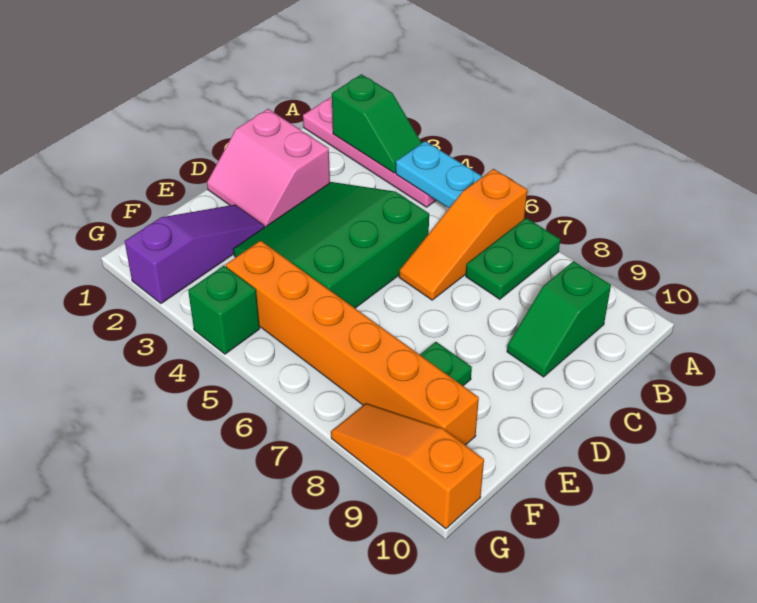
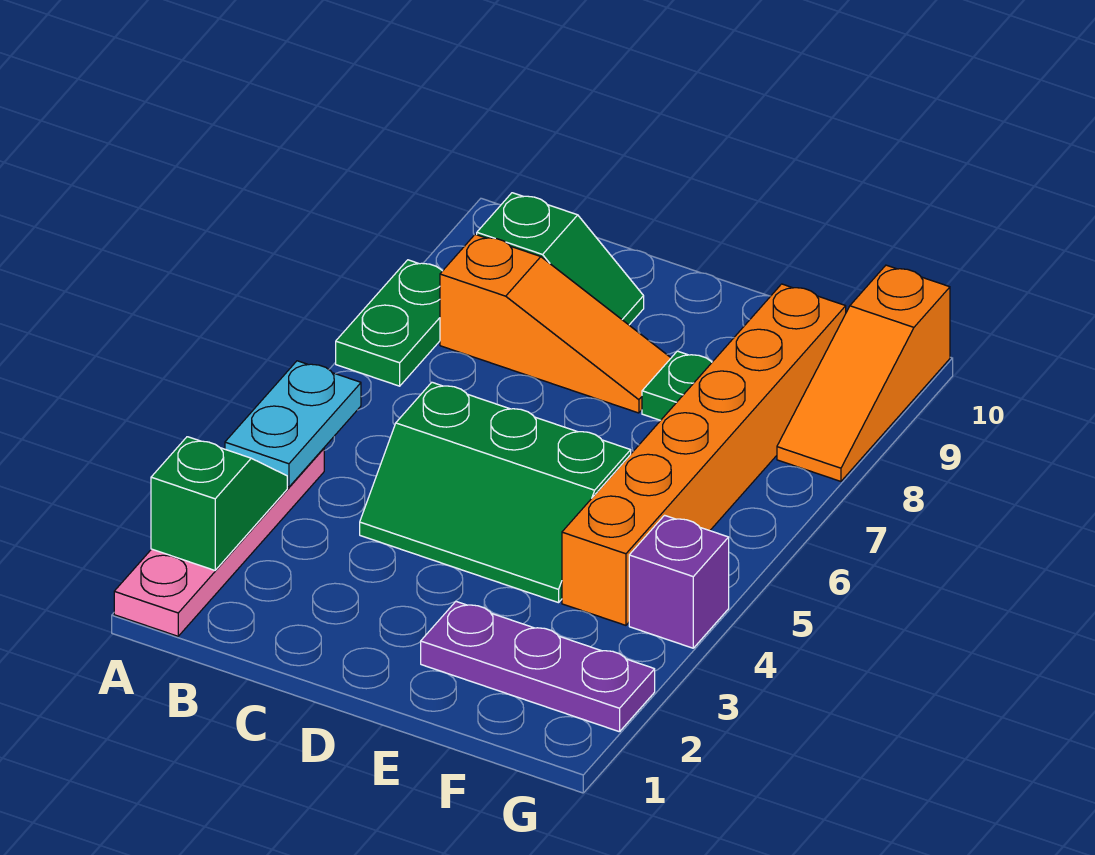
orange 1x3 slope [399,169,527,300] -> orange 1x3 slope moved to [440,234,671,413]
green 1x2 plate [466,218,560,299] -> green 1x2 plate turned to [336,260,442,386]
pink 2x2 slope [207,109,330,227] -> none
green 3x3 slope [233,182,429,308] -> green 2x3 slope [360,382,631,603]
purple 1x3 slope [125,205,265,303] -> purple 1x3 plate [421,602,655,732]
green 1x1 brick [188,266,260,354] -> purple 1x1 brick [629,515,729,648]

